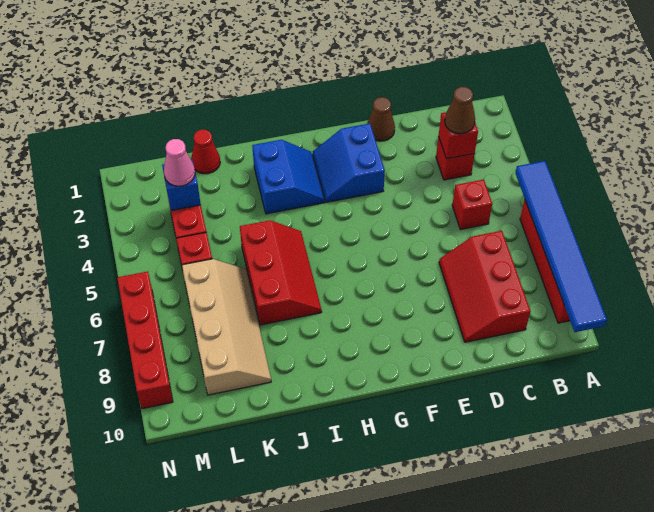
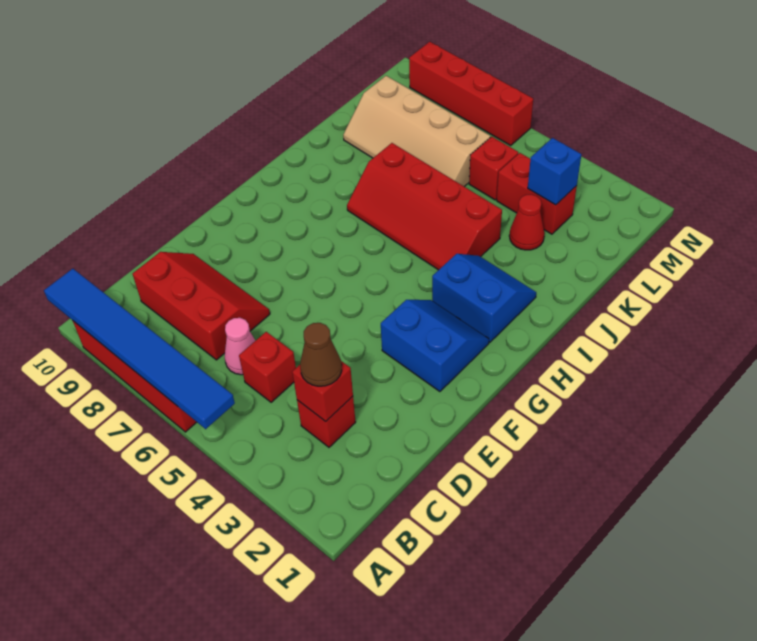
brown 1x1 cone [367,97,395,141] -> none
blue 2x2 slope [252,140,324,214] -> blue 2x2 slope turned to [432,254,536,342]
red 2x3 slope [240,220,322,325] -> red 2x4 slope [347,143,502,270]
red 1x1 cone [191,130,220,174] -> red 1x1 cone moved to [509,194,545,250]
pink 1x1 cone [164,139,195,186] -> pink 1x1 cone moved to [225,318,255,375]

